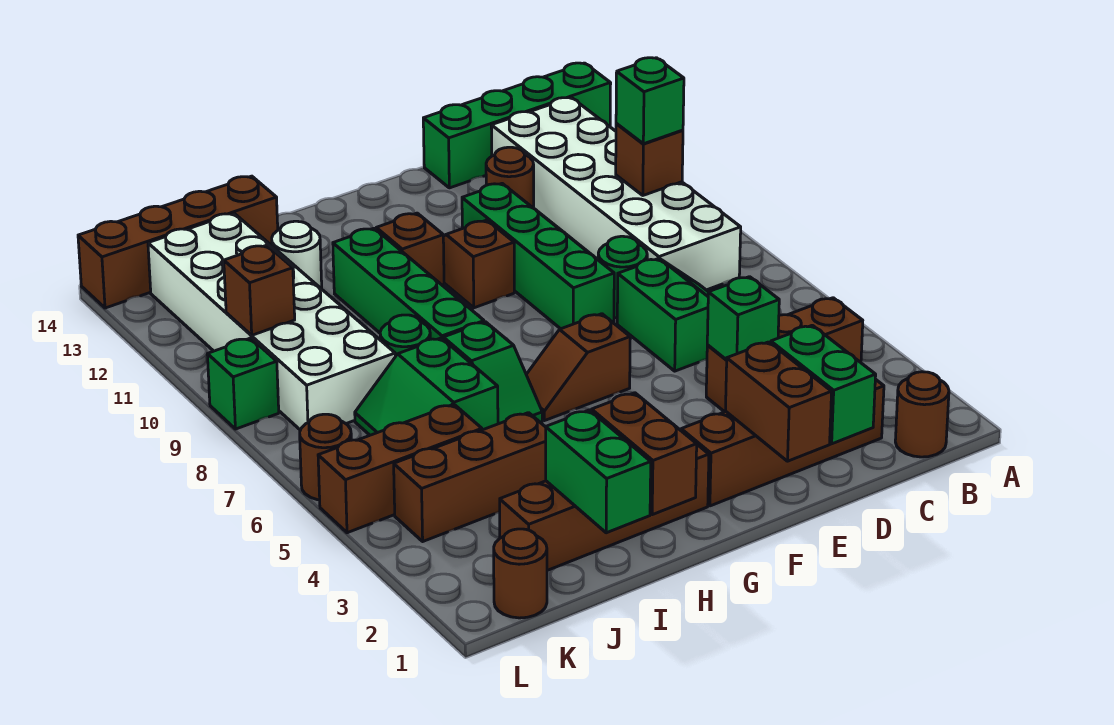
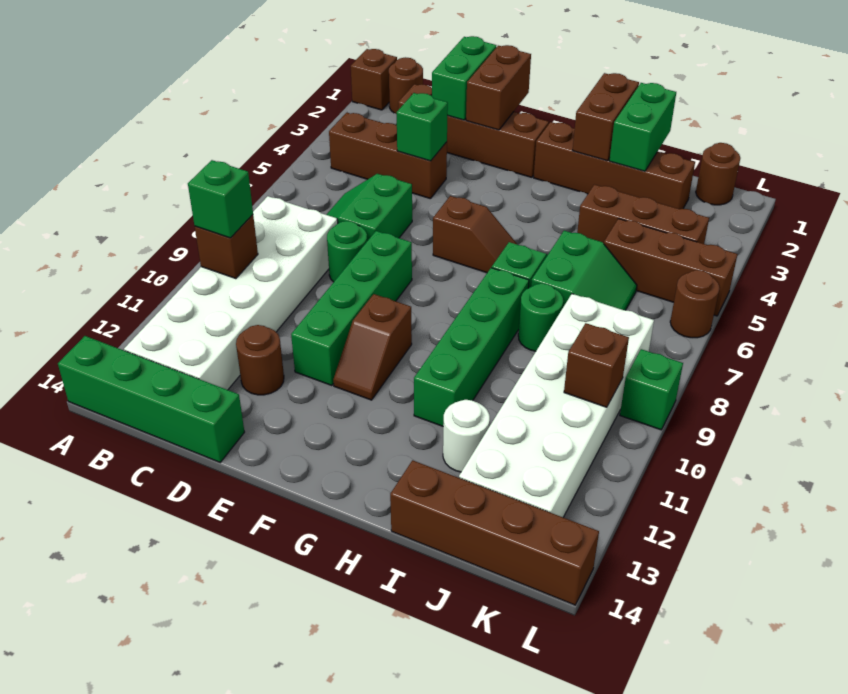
brown 1x1 brick [376,213,444,286] -> brown 1x1 brick moved to [351,49,397,110]

